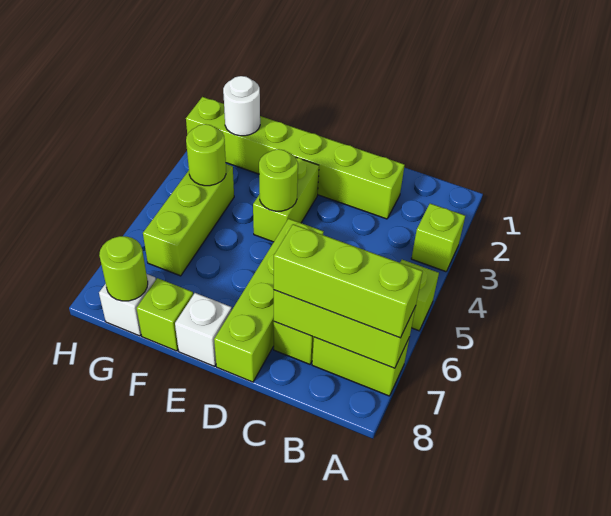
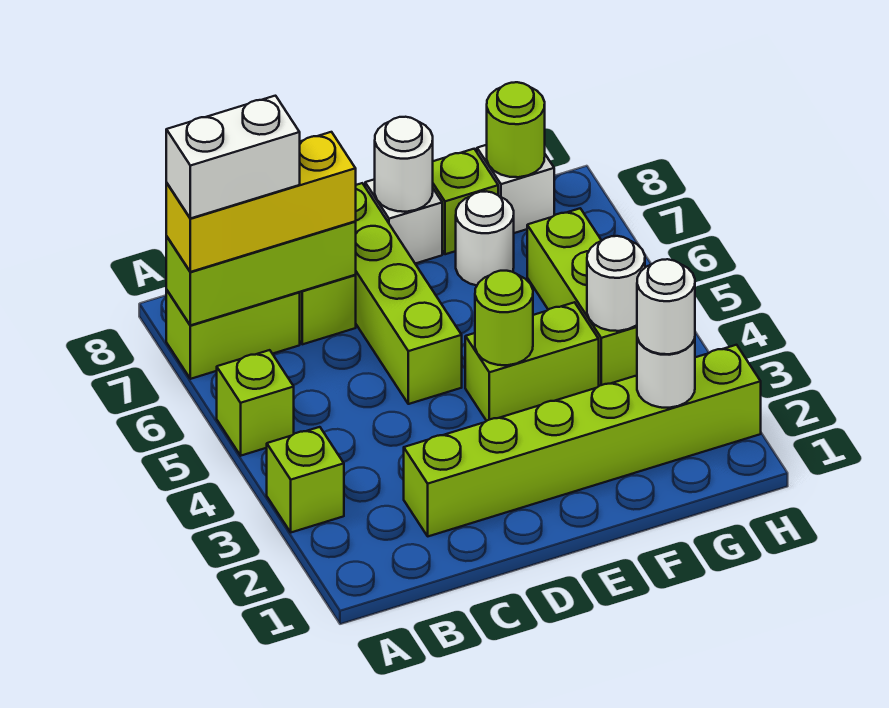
lime 1x3 brick [274,224,423,338] -> yellow 1x3 brick [166,132,356,272]
none -> white 1x2 brick [166,96,300,218]
lime 1x2 brick [253,158,319,242] -> lime 1x2 brick turned to [465,302,599,421]
none -> white 1x1 round brick [375,117,433,212]
none -> white 1x1 round brick [456,191,514,285]
none -> white 1x1 round brick [637,259,695,354]
lime 1x1 round brick [186,124,226,186] -> white 1x1 round brick [587,236,645,331]

